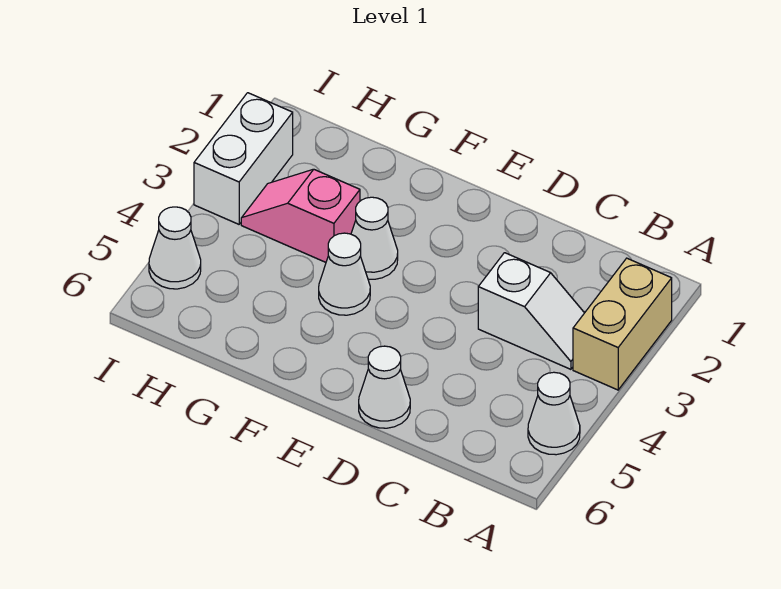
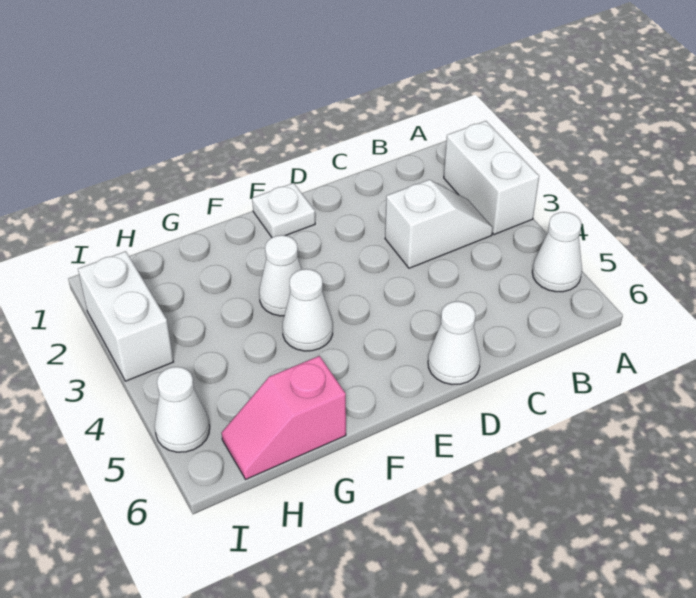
tan 1x2 brick [573,258,672,390] -> white 1x2 brick [444,121,539,235]
none -> white 1x1 plate [252,183,315,237]
pink 1x2 slope [241,169,360,262] -> pink 1x2 slope moved to [221,356,346,479]

